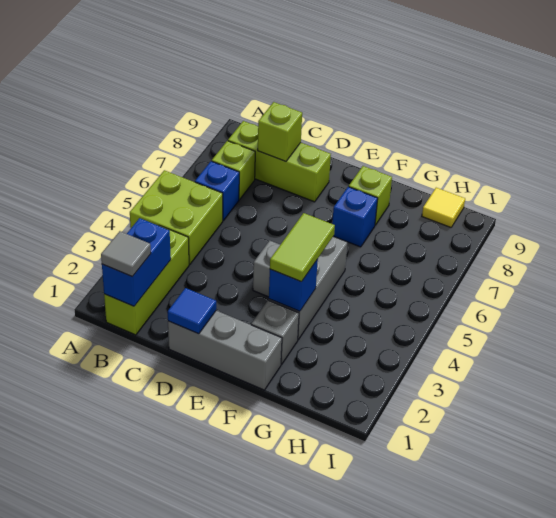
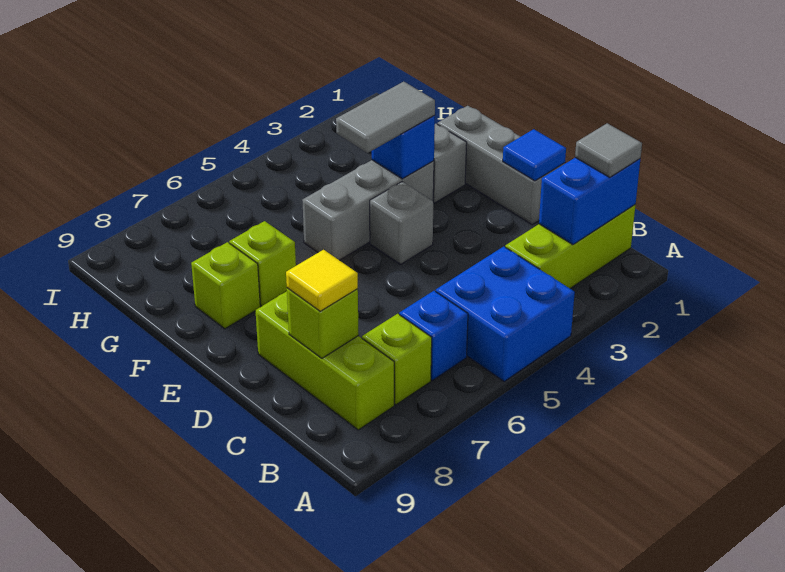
lime 2x2 brick [130,170,223,265] -> blue 2x2 brick [436,247,575,381]
lime 1x2 tile [270,213,335,282] -> grey 1x2 tile [336,82,435,153]
blue 1x1 brick [332,187,378,247] -> lime 1x1 brick [229,221,296,306]
yellow 1x1 tile [422,188,465,227] -> yellow 1x1 tile moved to [286,250,358,311]

